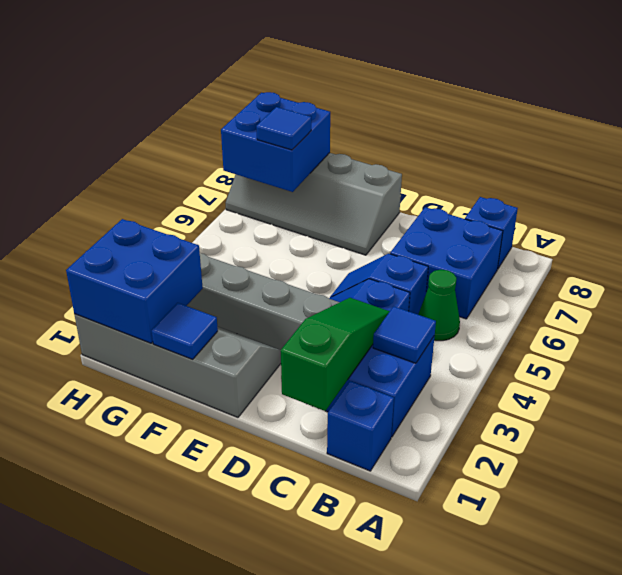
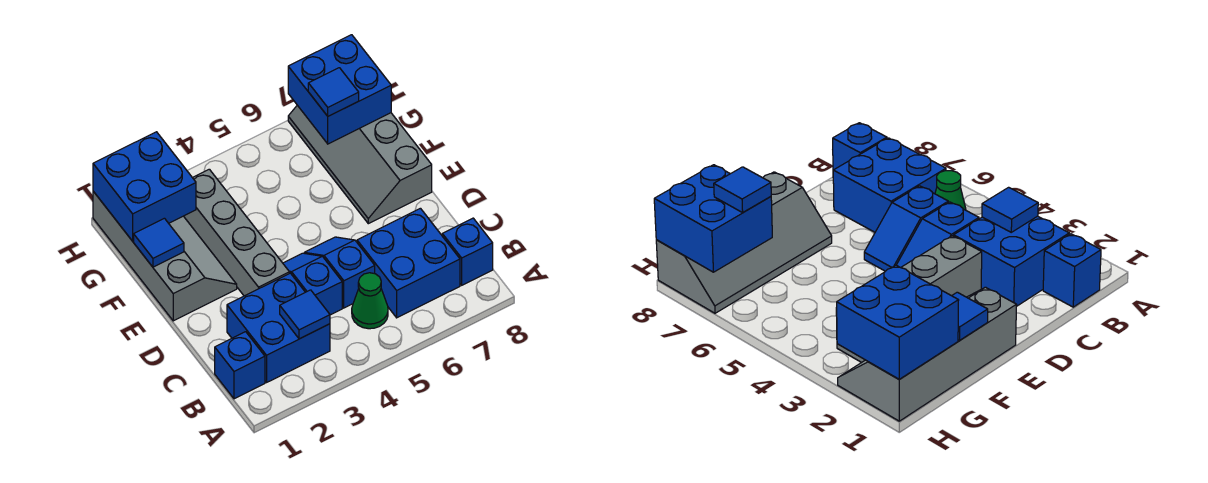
green 1x3 slope [281,298,390,411] -> none

